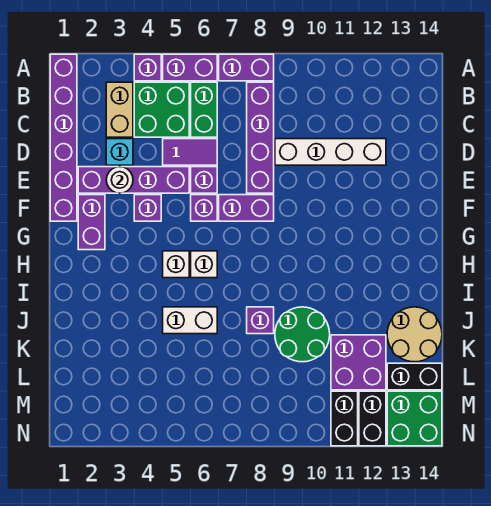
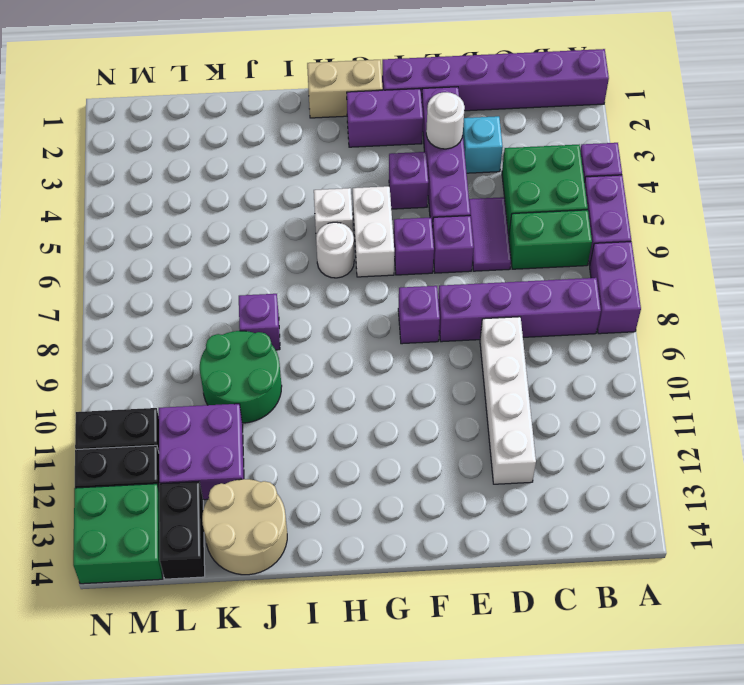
tan 1x2 brick [106,82,133,137] -> tan 1x2 brick moved to [307,60,383,118]
purple 1x2 brick [219,195,274,221] -> purple 1x1 brick [398,286,440,344]
white 1x1 brick [191,251,217,278] -> white 1x1 round brick [316,222,354,278]
white 1x2 brick [163,307,217,334] -> white 1x2 brick moved to [353,186,394,277]

